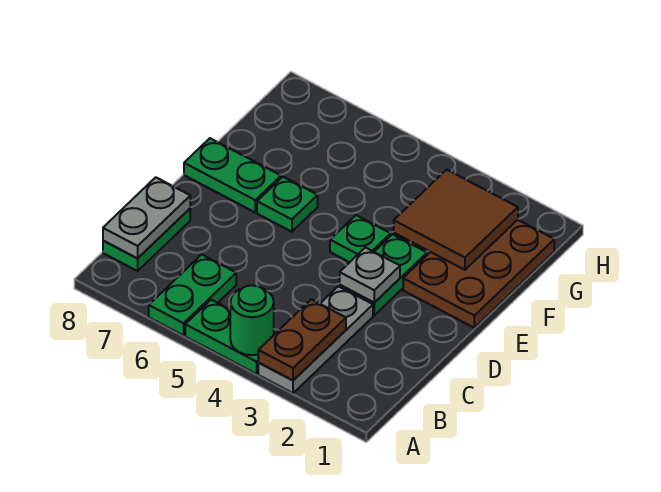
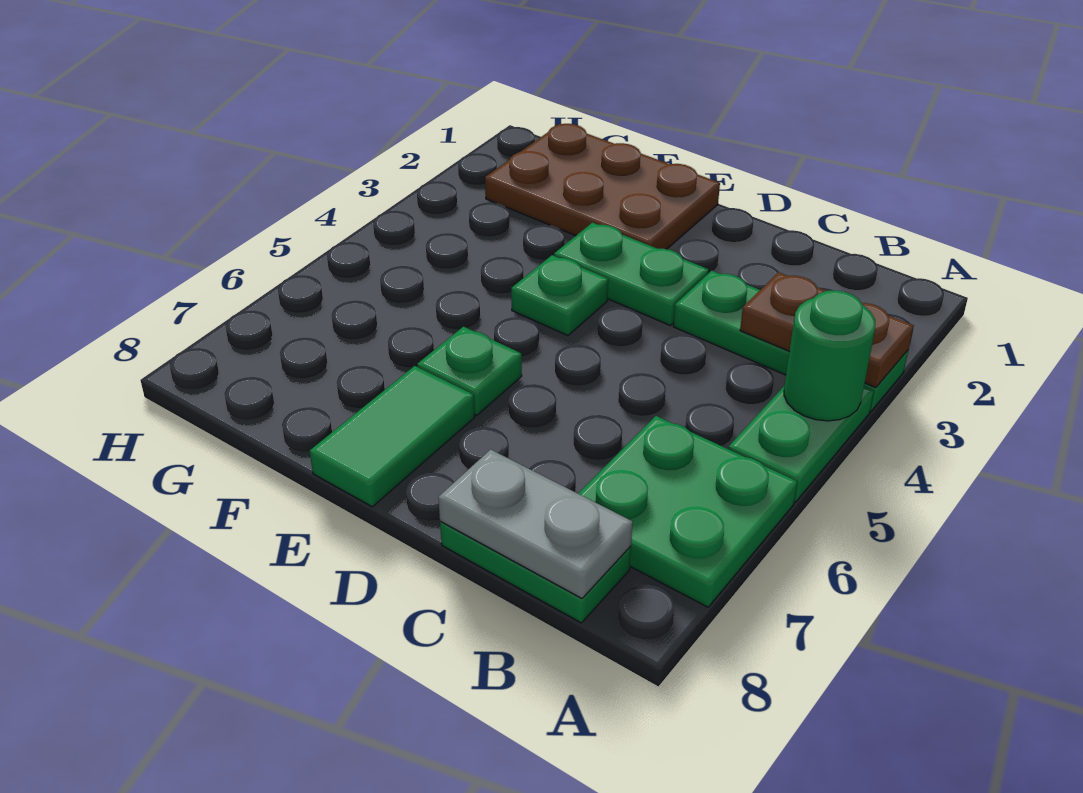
grey 1x3 plate [258,286,373,393] -> green 1x3 plate [673,271,908,411]
green 1x2 plate [149,254,236,335] -> green 2x2 plate [578,416,797,607]
grey 1x1 plate [340,248,400,303] -> none
green 1x2 plate [184,138,281,212] -> green 1x2 tile [310,366,475,507]
brown 2x2 tile [394,170,518,270] -> none

